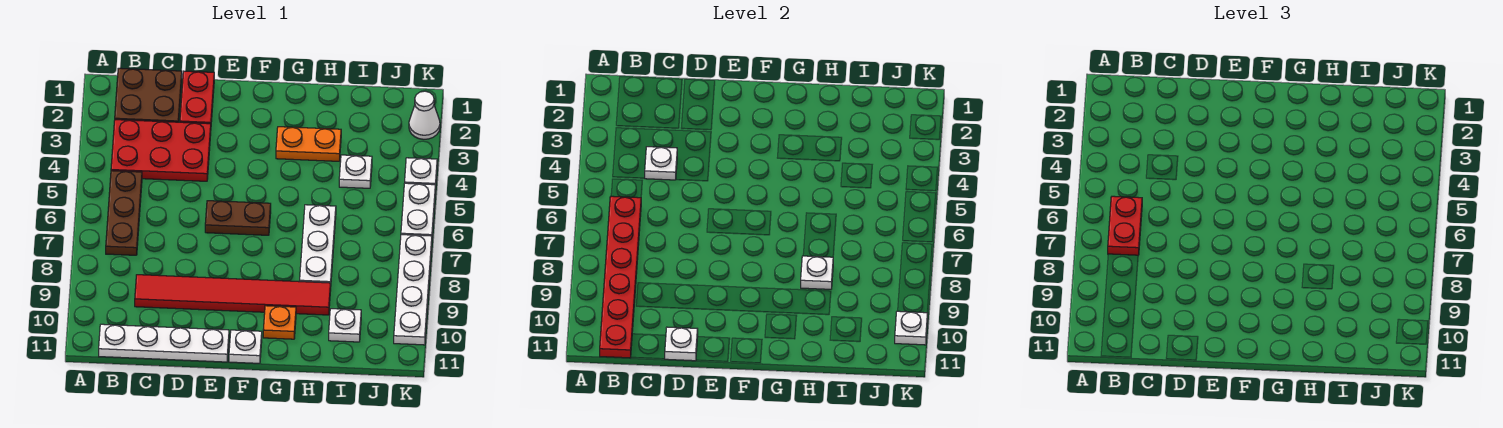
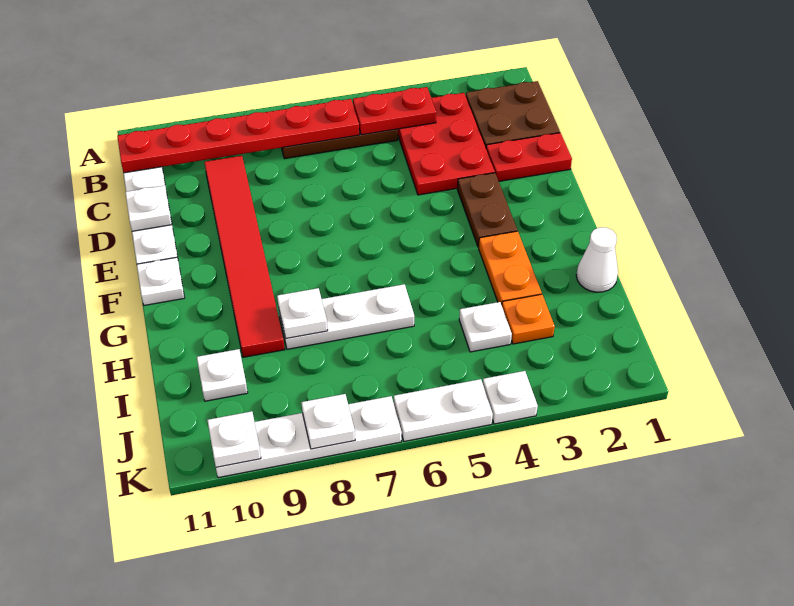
red 1x2 plate [1108,196,1142,255] -> red 1x2 plate moved to [353,87,436,135]
white 1x1 plate [645,147,677,180] -> white 1x1 plate moved to [301,394,355,449]
brown 1x2 plate [205,201,271,235] -> brown 1x2 plate moved to [457,173,517,247]
orange 1x1 plate [263,306,296,339] -> orange 1x1 plate moved to [502,294,555,344]
white 1x1 cone [409,91,440,139] -> white 1x1 cone moved to [576,227,618,292]

